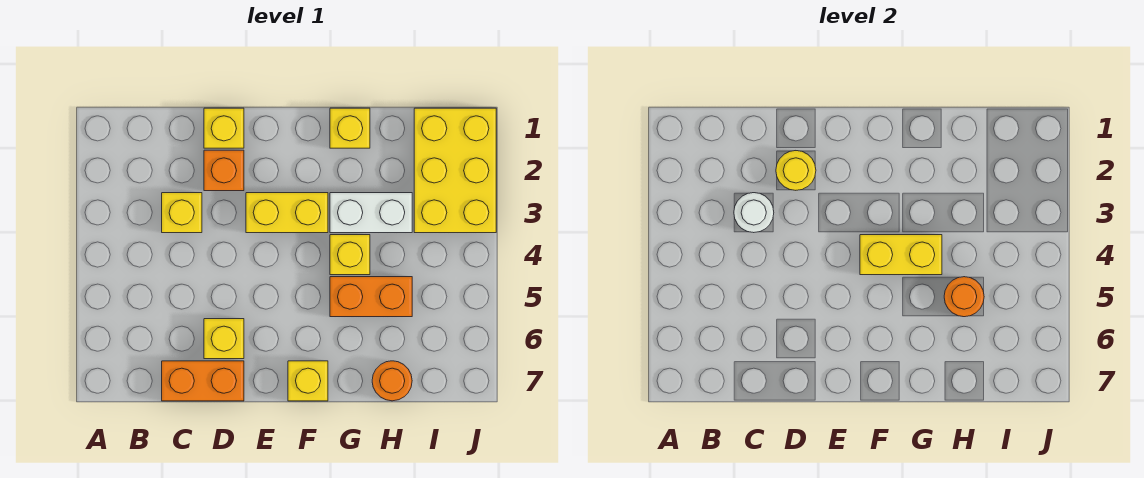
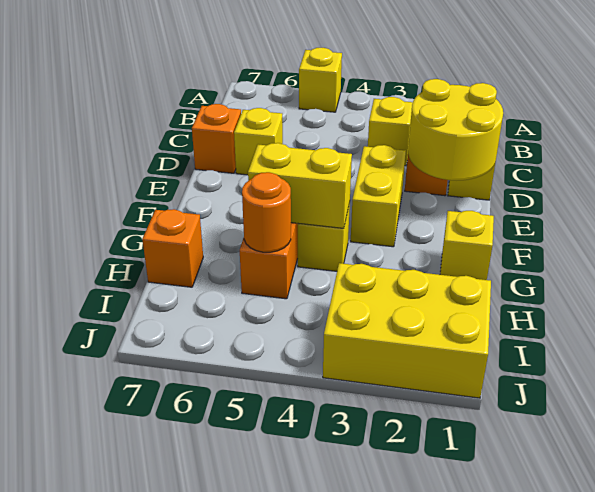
white 1x1 round brick [734,193,774,233] -> none
orange 1x2 brick [162,361,244,401] -> orange 1x1 brick [192,104,241,173]
yellow 1x1 round brick [776,151,816,190] -> yellow 2x2 round brick [408,79,503,180]
yellow 1x2 brick [860,235,942,275] -> yellow 1x2 brick turned to [248,143,352,228]
yellow 1x1 brick [288,361,328,401] -> yellow 1x1 brick moved to [299,48,342,112]
white 1x2 brick [330,193,412,233] -> none
orange 1x1 round brick [372,361,412,401] -> orange 1x1 brick [142,209,203,287]

